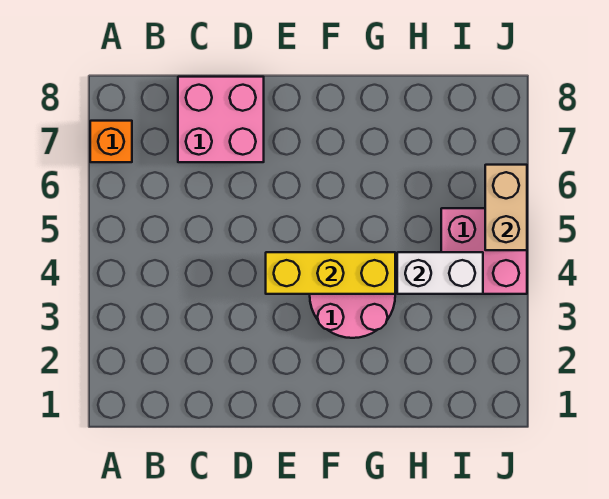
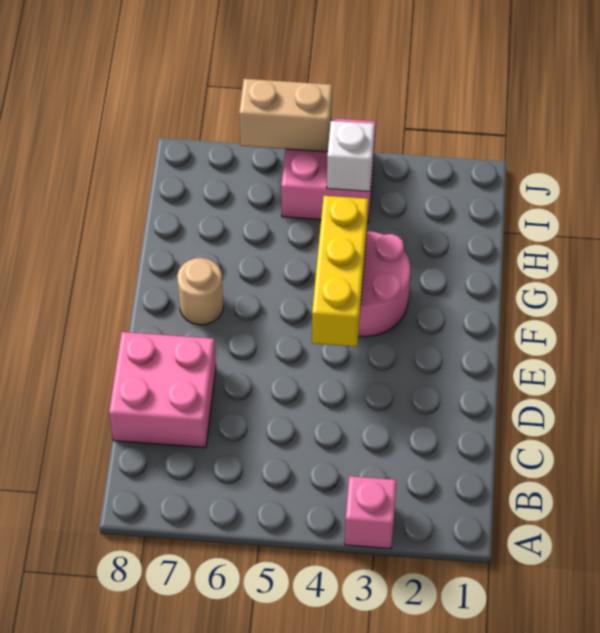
none -> pink 1x1 brick [345,476,396,549]
orange 1x1 brick [90,121,132,162] -> none
none -> tan 1x1 round brick [177,258,223,325]
white 1x2 brick [397,252,483,294] -> white 1x1 brick [327,121,375,191]

